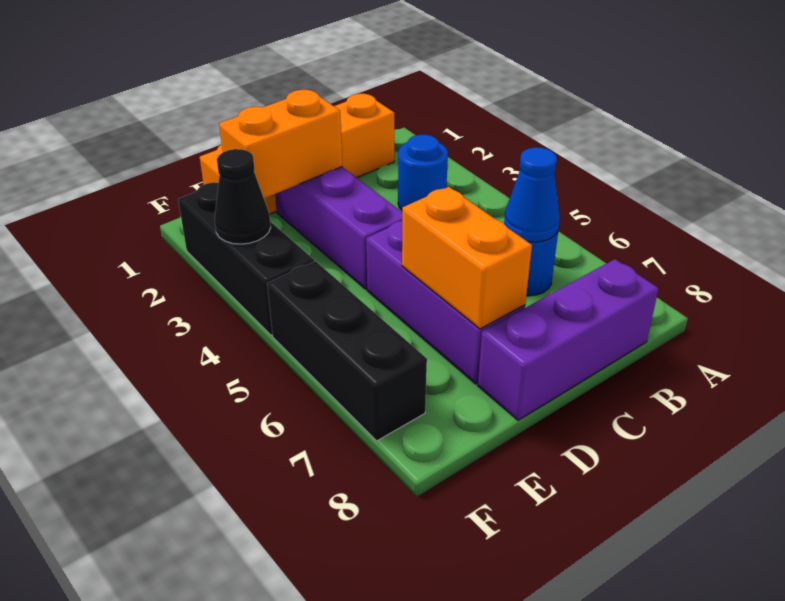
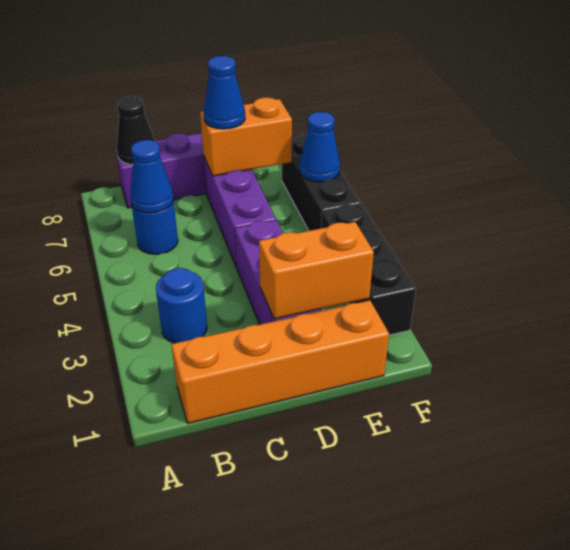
orange 1x2 brick [402,187,532,329] -> orange 1x2 brick turned to [200,98,292,176]
none -> blue 1x1 cone [204,56,245,129]
black 1x1 cone [214,149,271,244] -> black 1x1 cone moved to [117,96,155,164]
none -> blue 1x1 cone [299,112,340,182]

